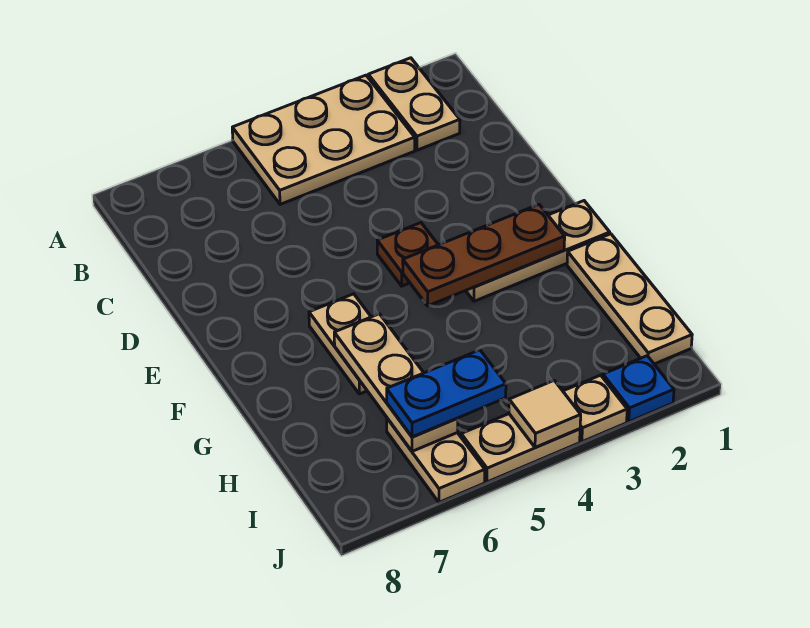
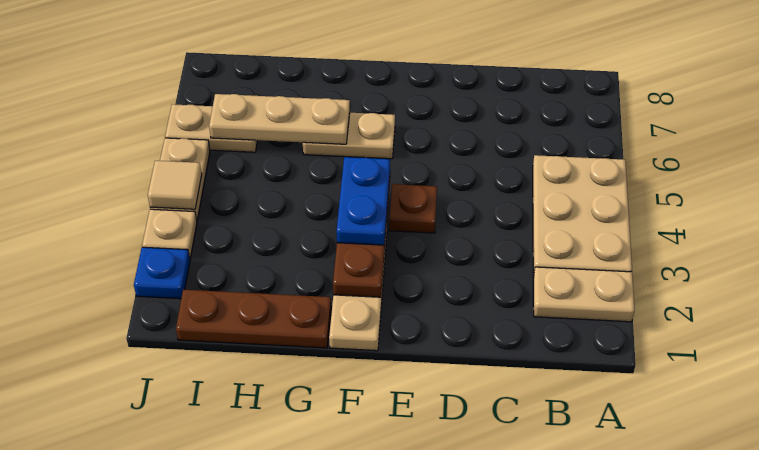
tan 1x3 plate [567,234,692,364] -> brown 1x3 plate [176,290,331,348]
blue 1x2 plate [387,350,506,437] -> blue 1x2 plate moved to [337,157,390,245]

